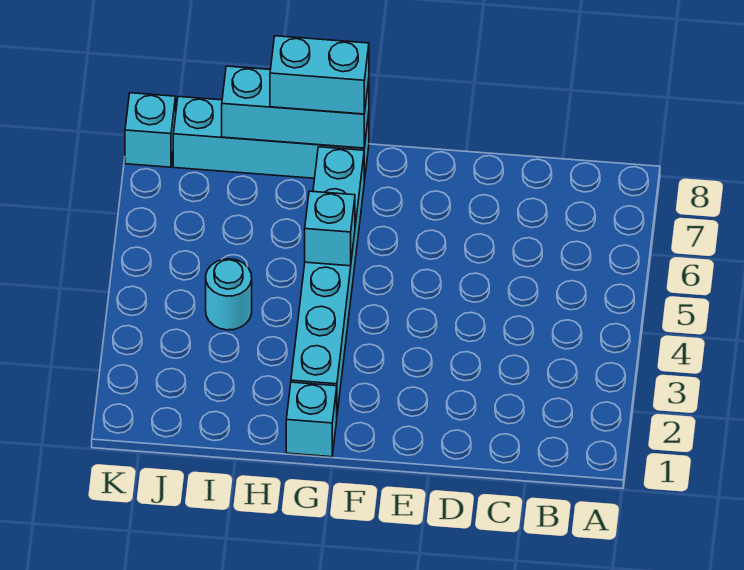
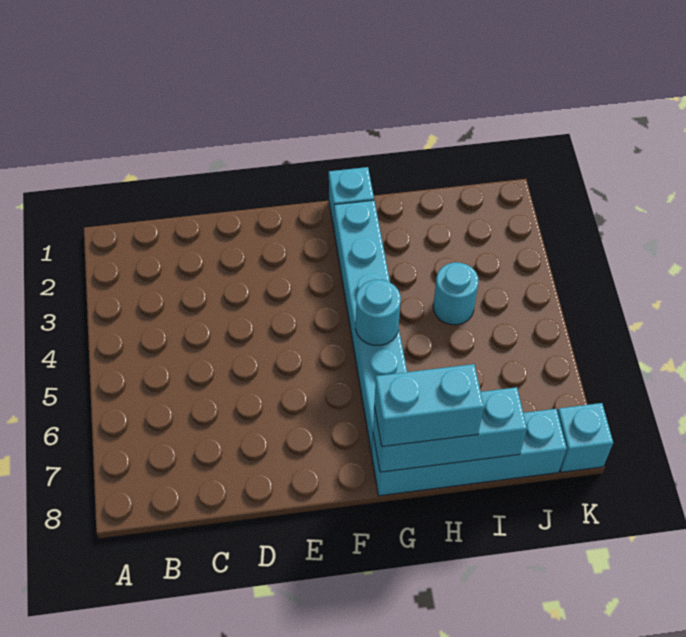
cyan 1x1 brick [305,191,355,266] -> cyan 1x1 round brick [356,280,401,345]

